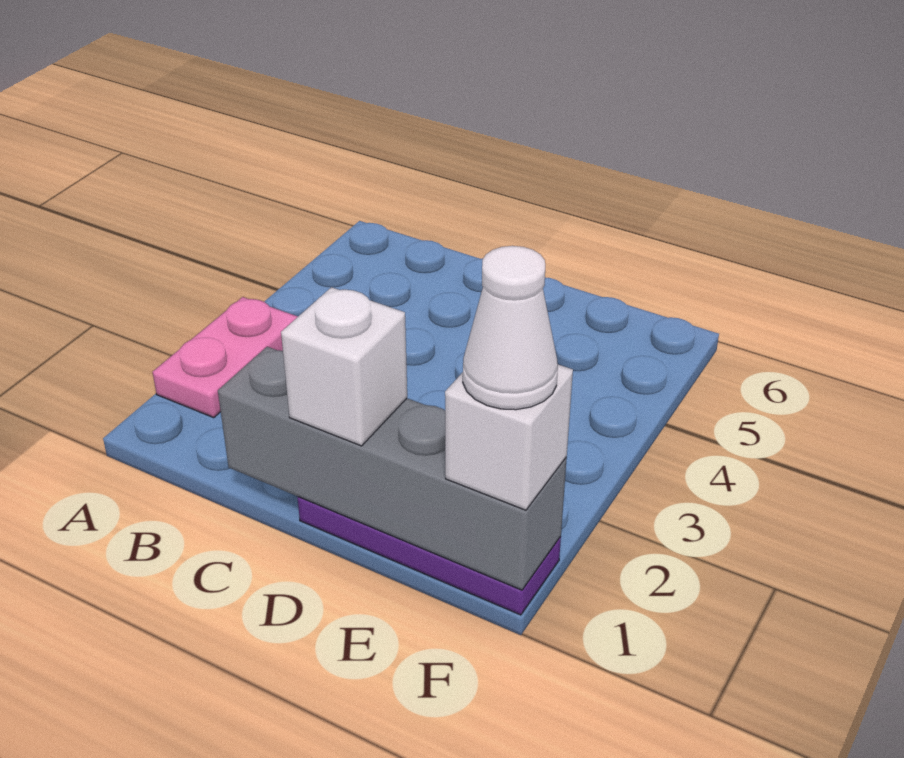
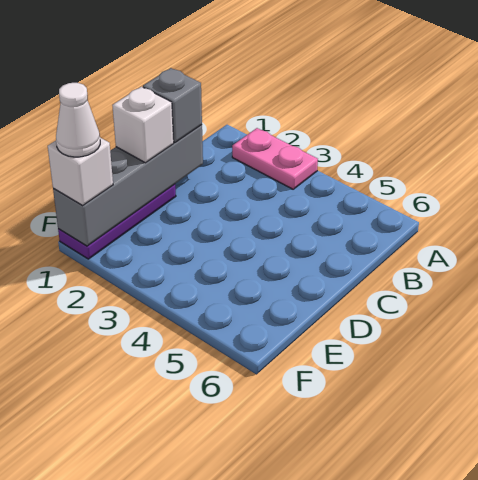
none -> grey 1x1 brick [143,68,202,143]

